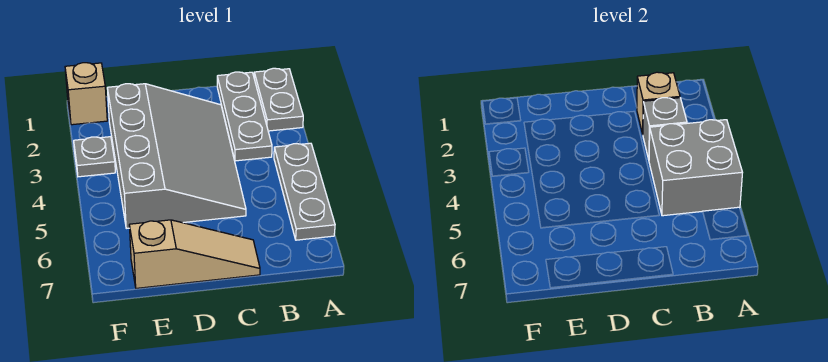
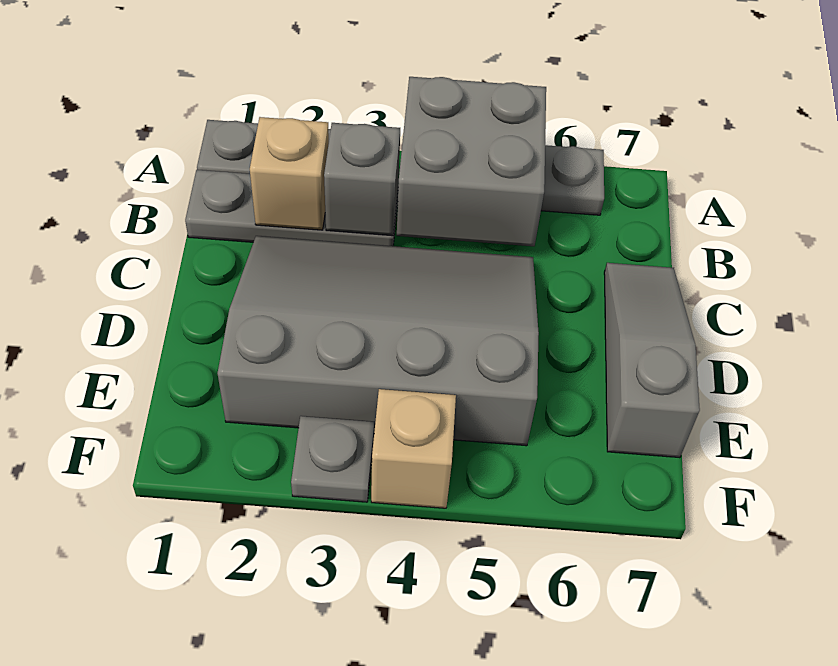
tan 1x3 slope [129,220,260,288] -> grey 1x3 slope [604,263,700,458]
tan 1x1 brick [65,63,107,125] -> tan 1x1 brick moved to [371,389,456,508]

